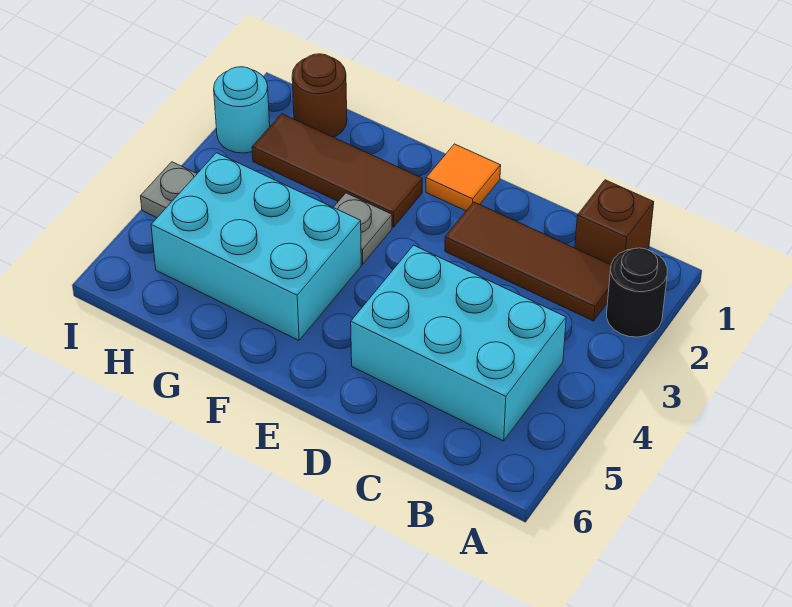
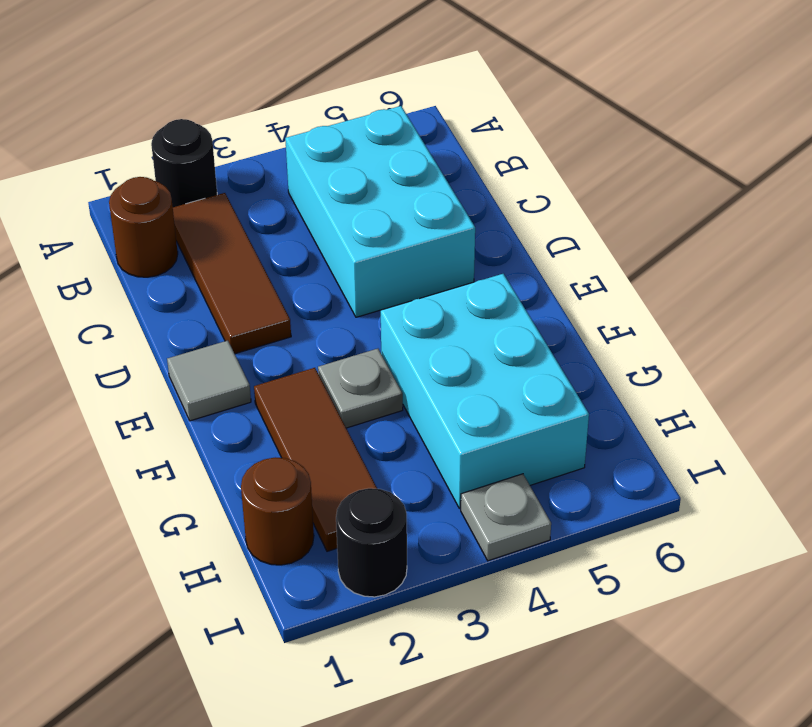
brown 1x1 brick [575,180,654,265] -> brown 1x1 round brick [109,177,178,277]
orange 1x1 tile [426,144,501,211] -> grey 1x1 tile [167,341,251,421]
cyan 1x1 round brick [214,67,270,153] -> black 1x1 round brick [336,488,407,597]

